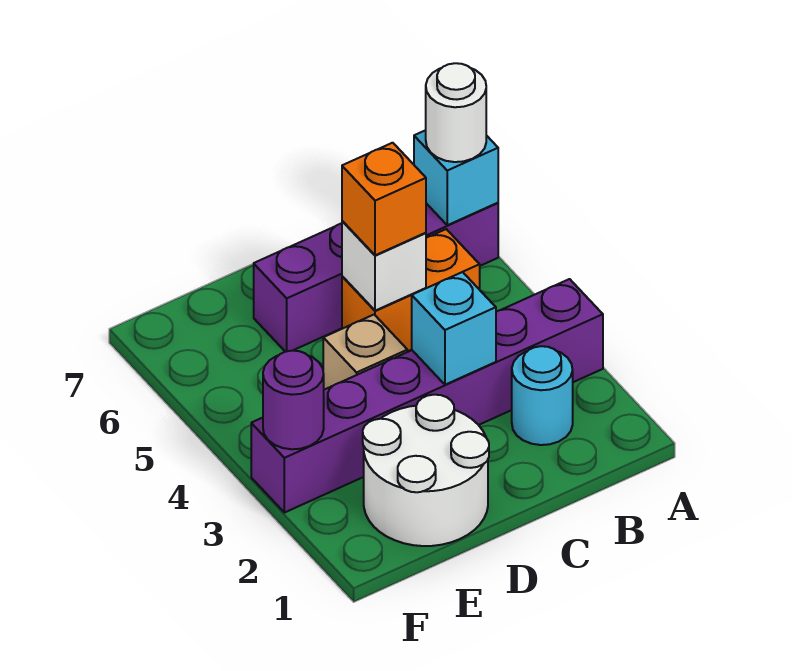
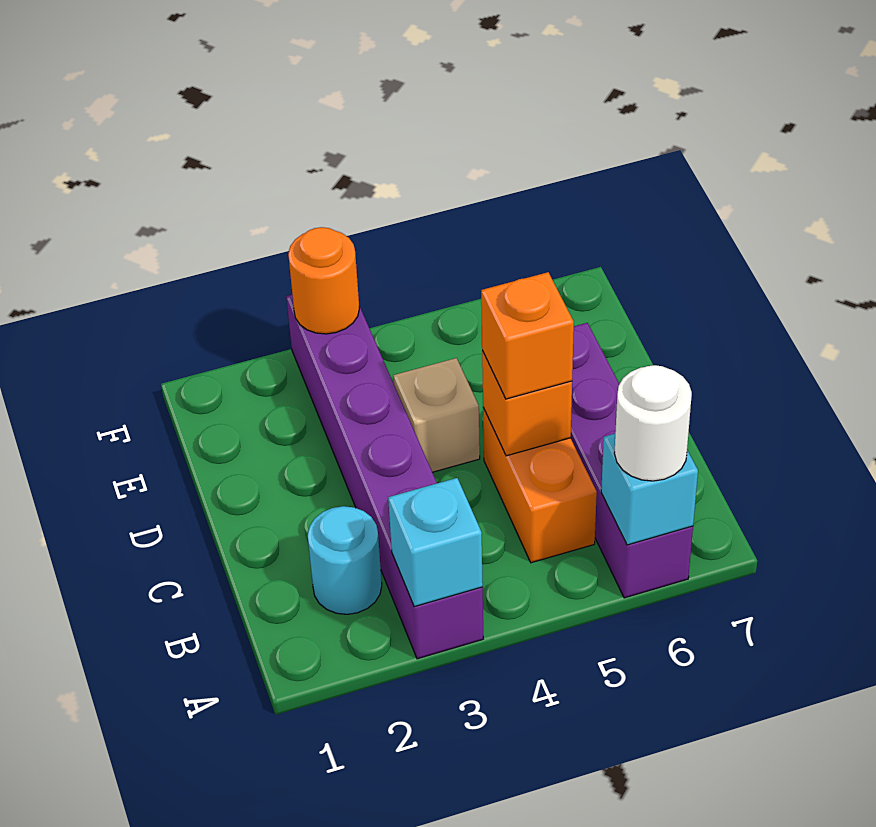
cyan 1x1 brick [412,272,496,385] -> cyan 1x1 brick moved to [388,478,483,607]
white 1x1 brick [342,221,426,311] -> orange 1x1 brick [482,351,572,456]
white 2x2 round brick [363,395,489,546] -> none
purple 1x1 round brick [263,351,324,449] -> orange 1x1 round brick [288,227,359,334]

